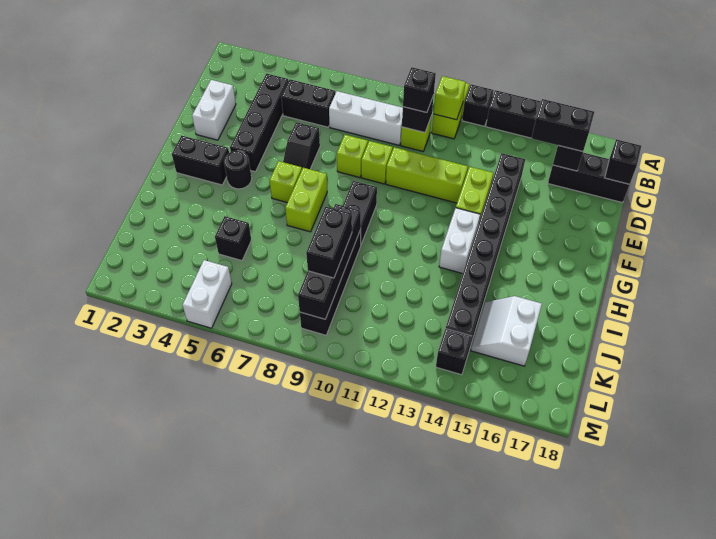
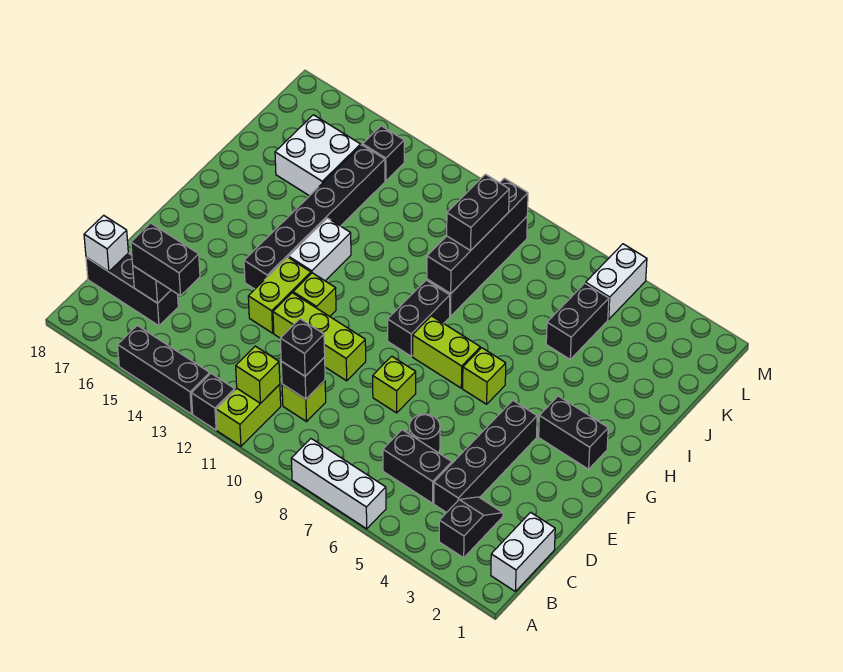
white 1x3 brick [329,91,403,145] -> white 1x3 brick moved to [291,439,386,529]
black 1x1 brick [605,139,641,184] -> white 1x1 brick [84,215,128,272]
white 1x2 brick [192,80,236,140] -> white 1x2 brick moved to [491,512,555,592]
black 1x8 brick [446,153,525,346] -> black 1x6 brick [244,145,385,289]
black 1x2 slope [283,122,320,169] -> black 1x2 slope moved to [439,497,503,558]
lime 1x1 brick [361,141,393,184] -> lime 1x1 brick moved to [293,273,336,316]
black 1x1 round brick [224,151,252,189] -> black 1x1 round brick moved to [409,414,440,453]
lime 1x2 brick [285,168,327,232] -> lime 1x2 brick turned to [413,316,480,388]
black 1x1 brick [215,216,251,261] -> black 1x2 brick [546,283,609,359]
white 2x2 slope [471,296,542,366] -> white 2x2 brick [275,115,361,196]

